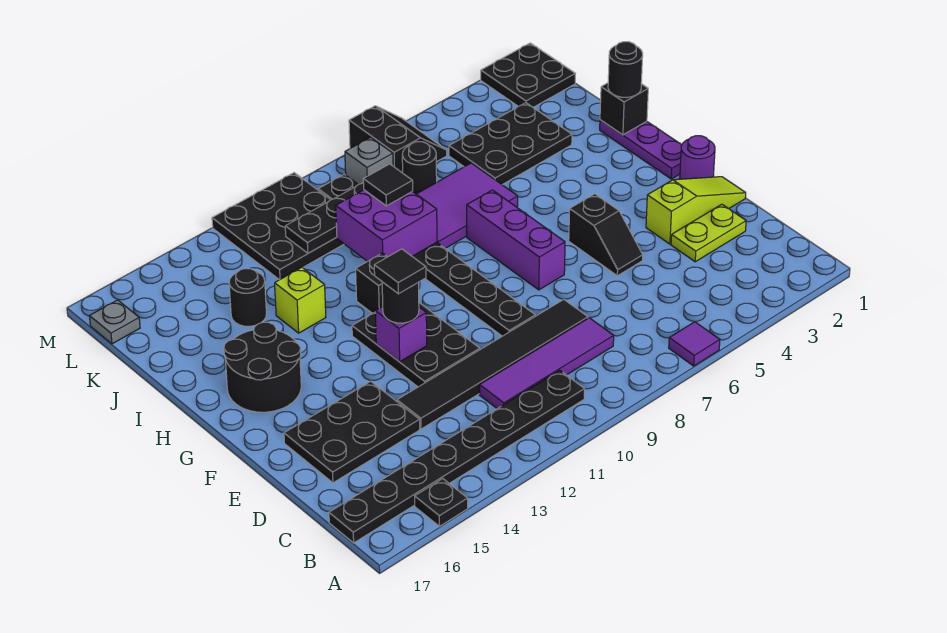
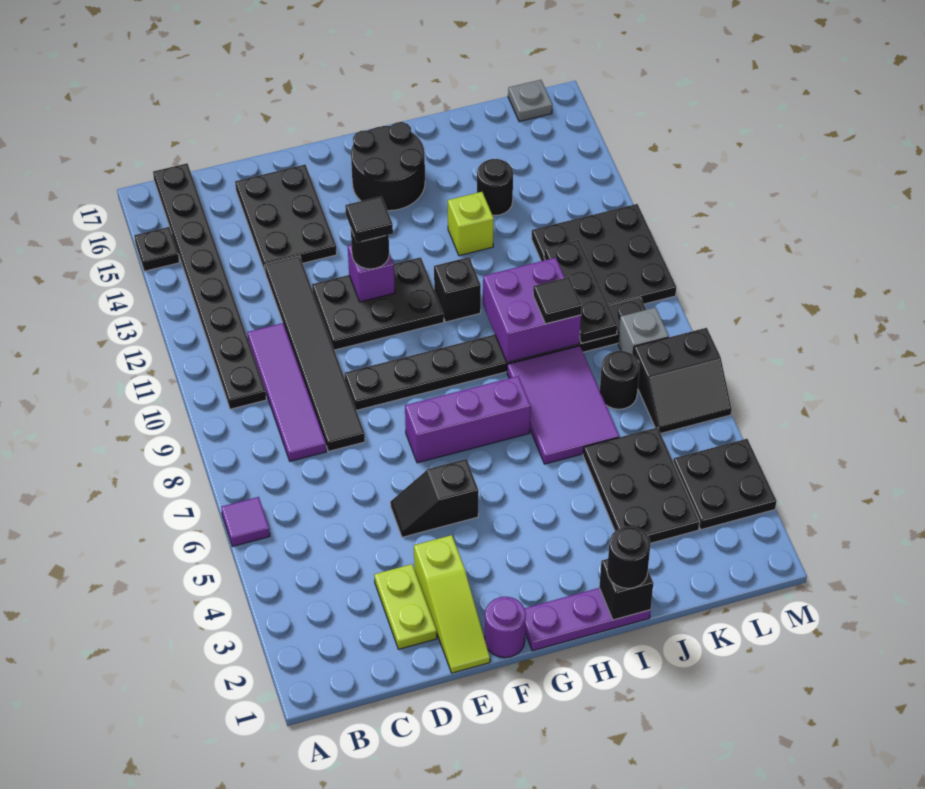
black 2x2 plate [481,43,575,107] -> black 2x2 plate moved to [673,439,776,530]

